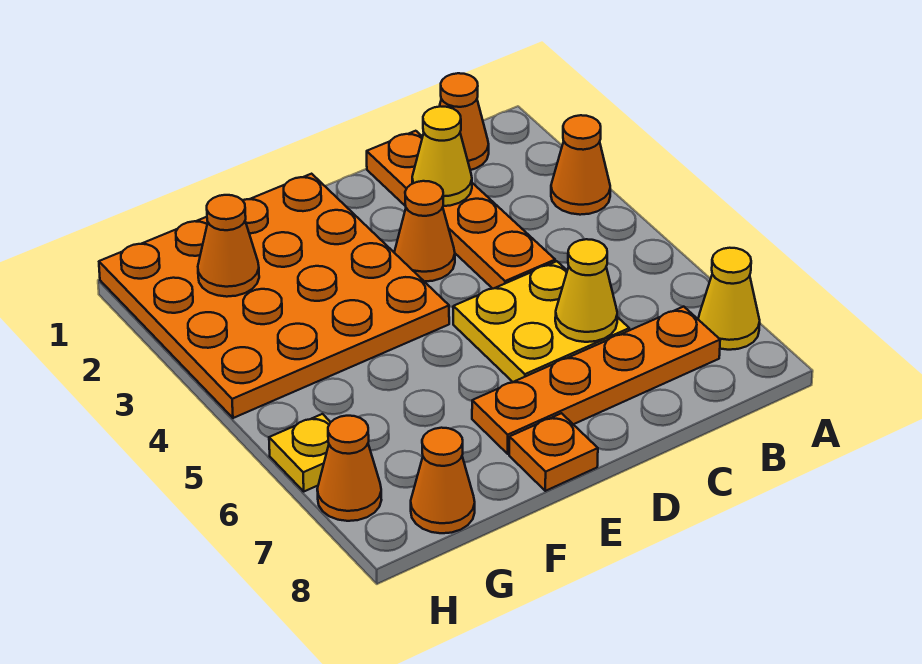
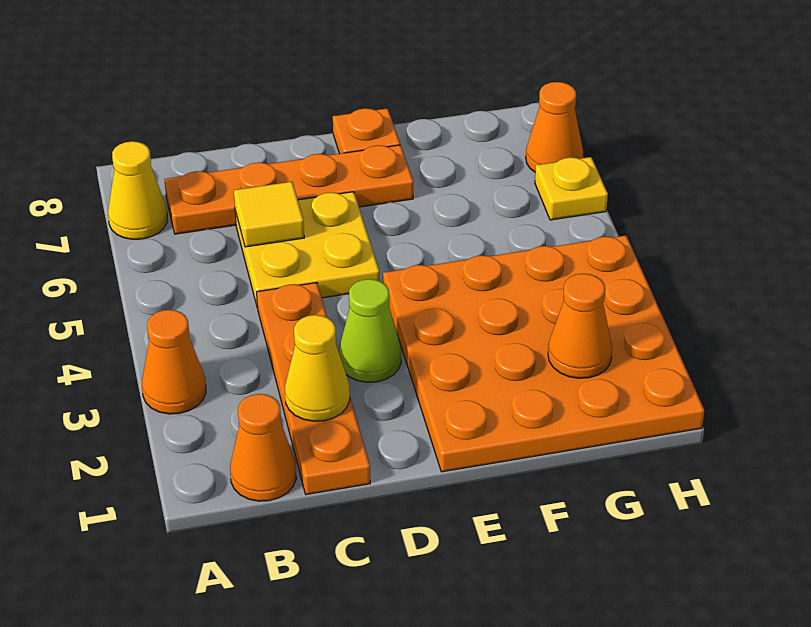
yellow 1x1 cone [555,239,617,342] -> yellow 1x1 tile [234,182,304,247]
orange 1x1 cone [394,181,455,282] -> lime 1x1 cone [339,279,401,382]
orange 1x1 cone [411,428,475,533] -> none

